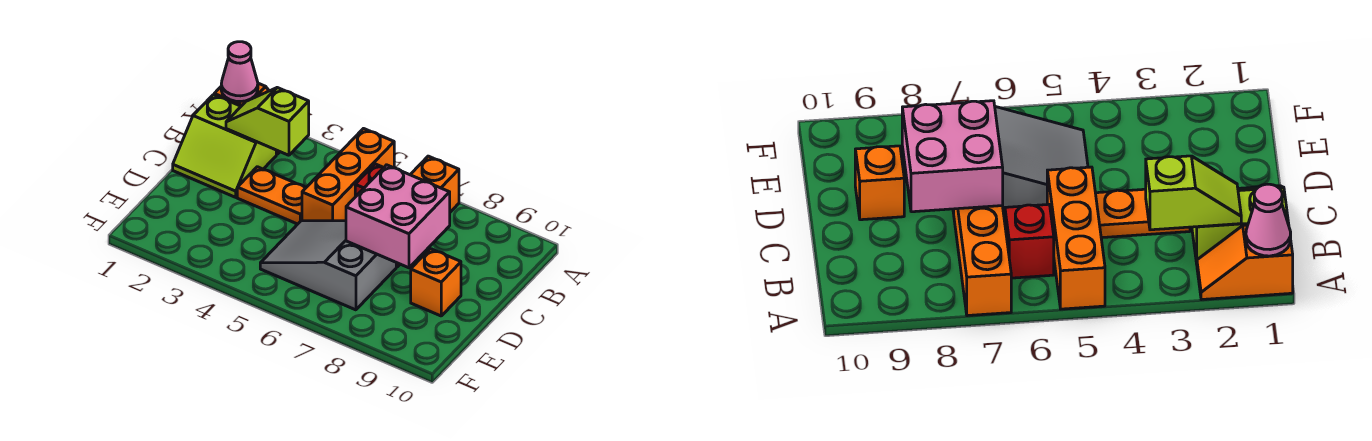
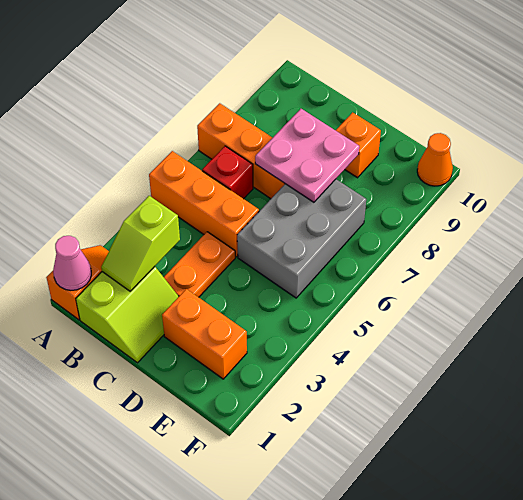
pink 2x2 brick [346,165,450,268] -> pink 2x2 plate [255,109,359,202]
none -> orange 1x2 brick [162,289,247,379]
grey 2x3 slope [260,221,396,310] -> grey 2x3 brick [237,179,366,298]
none -> orange 1x1 cone [417,133,453,186]

